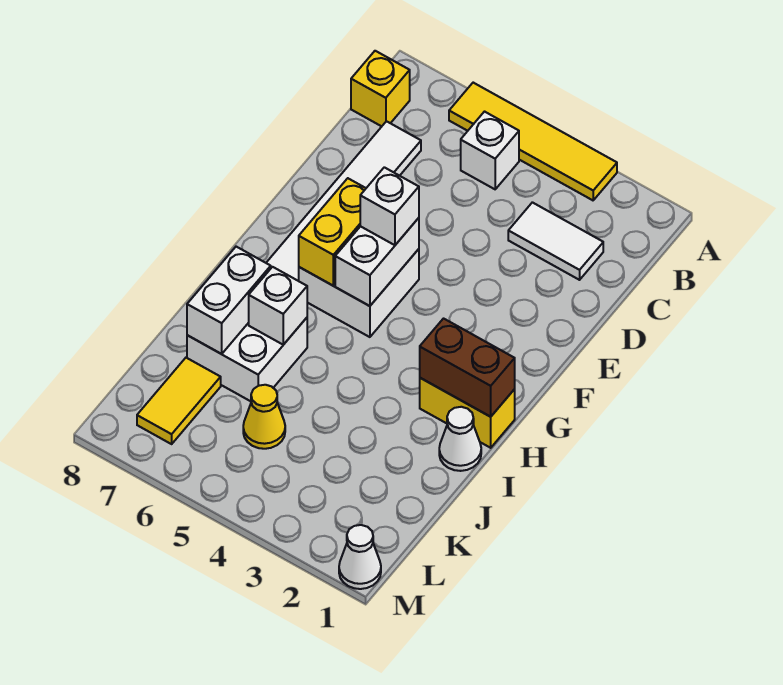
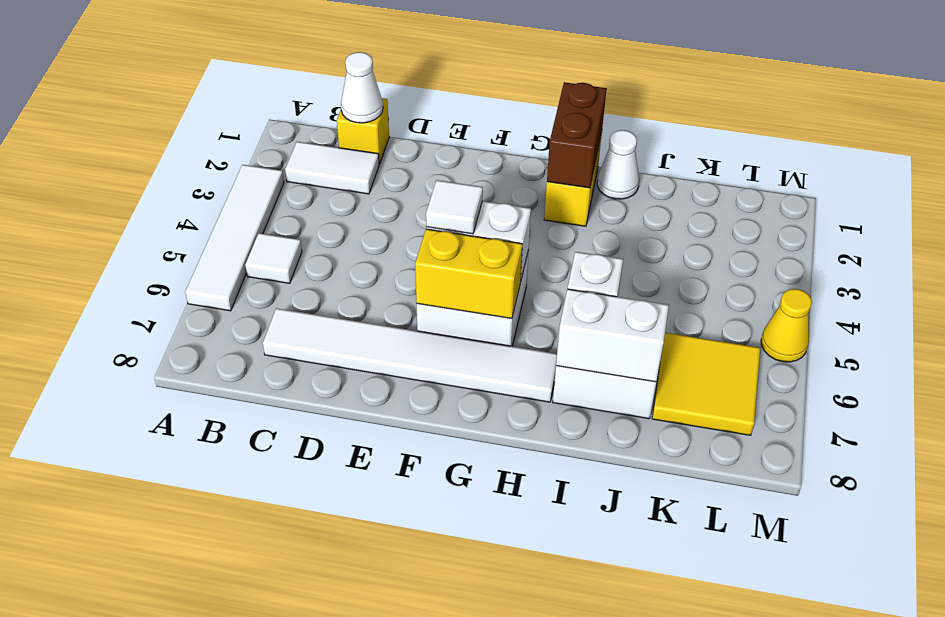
yellow 1x4 tile [449,83,617,200] -> white 1x4 tile [185,165,284,311]
white 1x1 brick [461,112,519,189] -> white 1x1 tile [245,233,302,283]
yellow 1x1 brick [351,51,410,126] -> yellow 1x1 brick moved to [337,98,389,164]
white 1x2 tile [508,202,603,280] -> white 1x2 tile turned to [285,142,379,194]
white 1x1 brick [360,167,419,245] -> white 1x1 tile [426,180,483,234]
yellow 1x1 cone [243,385,285,449] -> yellow 1x1 cone moved to [761,289,812,362]
yellow 1x2 tile [137,358,221,444] -> yellow 2x2 tile [652,333,760,435]
white 1x1 cone [339,525,381,589] -> white 1x1 cone moved to [341,52,383,123]

